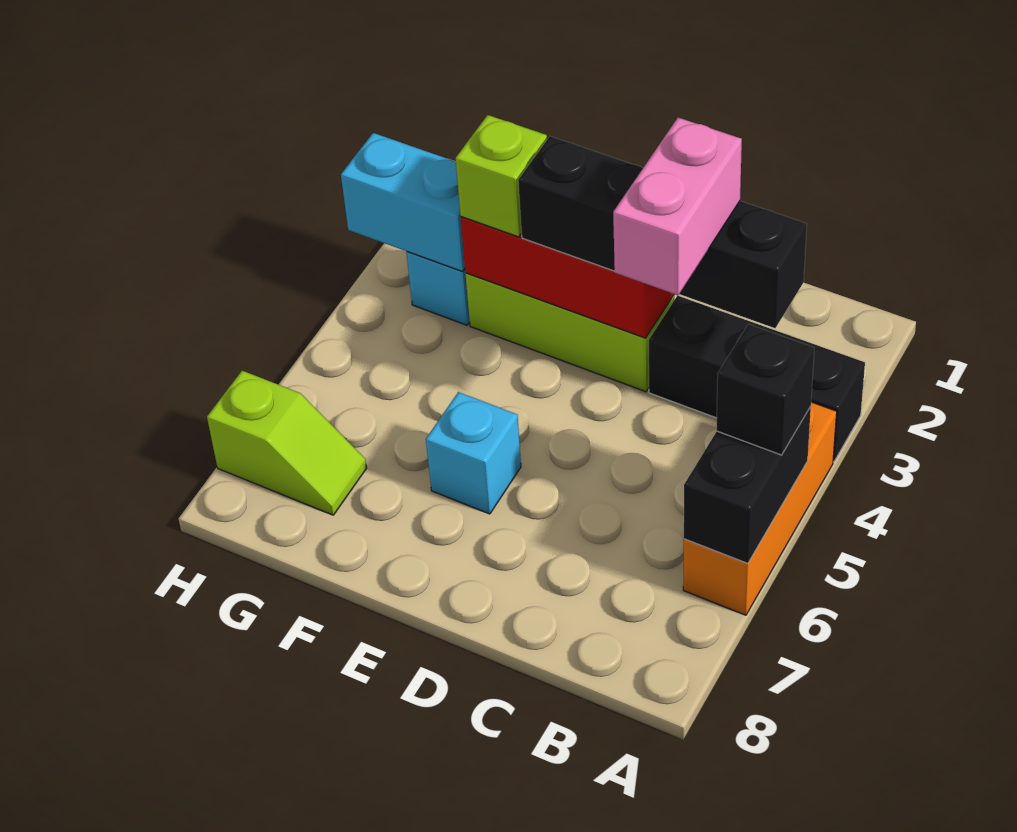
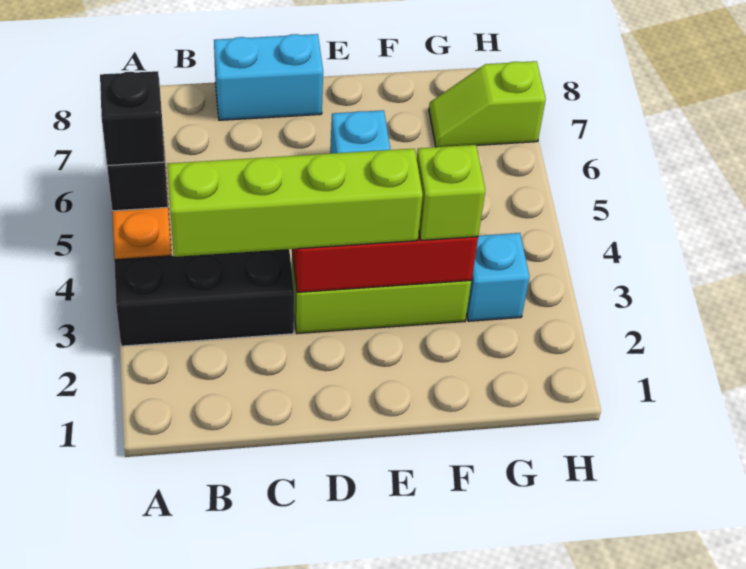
black 1x4 brick [518,136,807,328] -> lime 1x4 brick [167,149,423,257]
pink 1x2 brick [613,118,742,295] -> none
cyan 1x2 brick [341,133,465,271] -> cyan 1x2 brick moved to [214,34,323,120]

